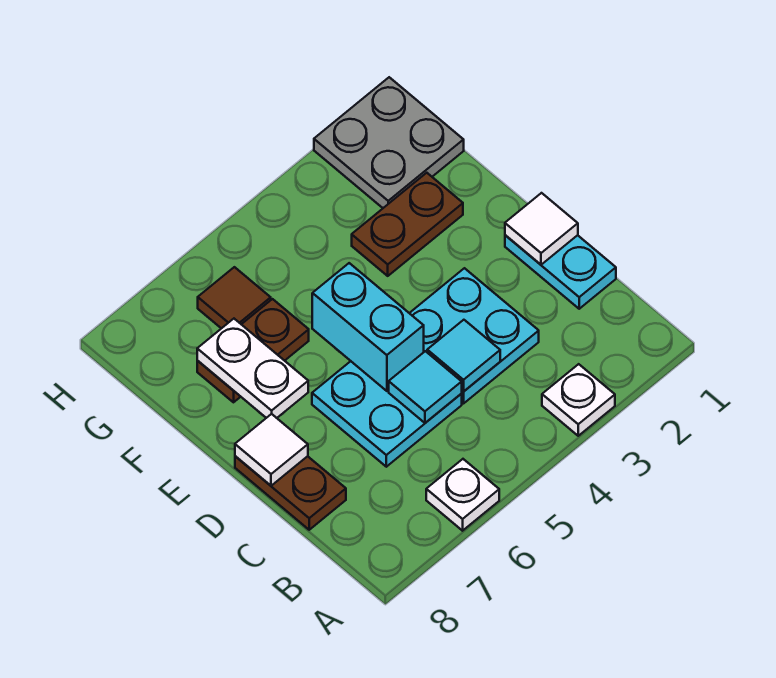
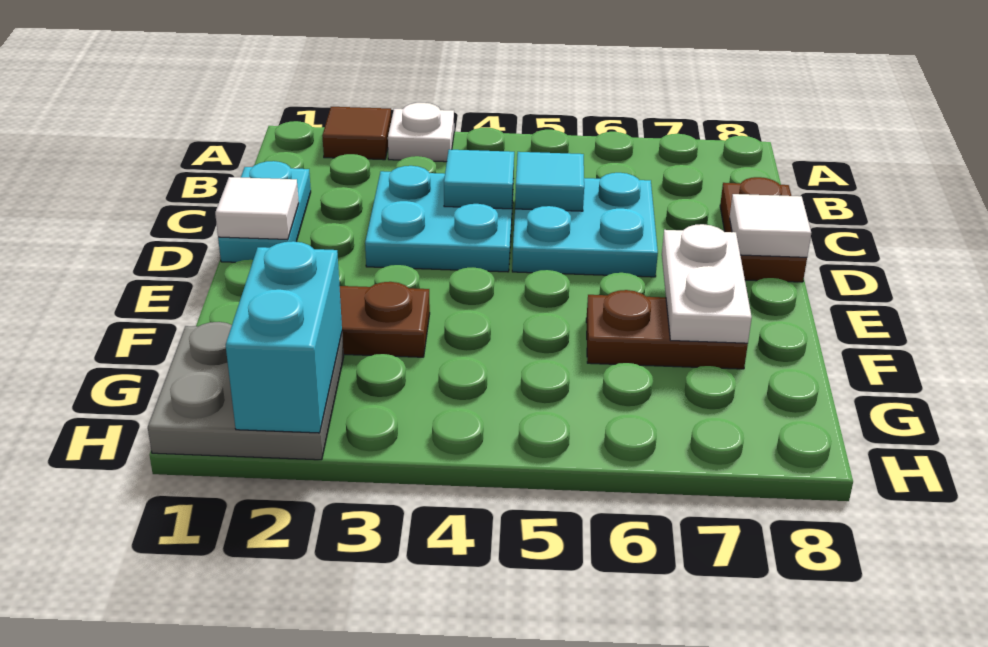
white 1x1 plate [426,459,499,531] -> none
cyan 1x2 brick [312,263,424,391] -> cyan 1x2 brick moved to [226,241,342,433]
brown 1x1 tile [198,267,271,328] -> brown 1x1 tile moved to [322,107,391,160]

